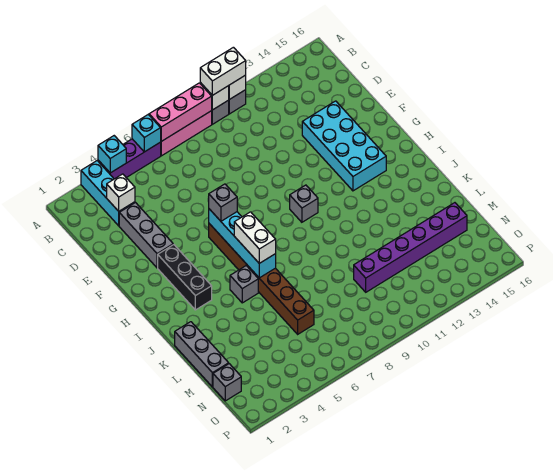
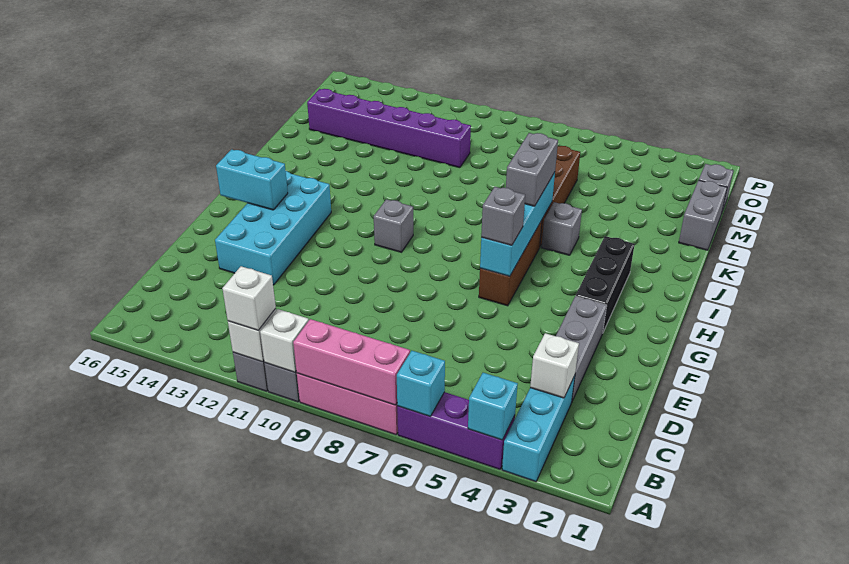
white 1x2 brick [200,47,246,95] -> white 1x1 brick [222,266,276,331]
none -> cyan 1x2 brick [216,150,288,210]
white 1x2 brick [234,212,276,263] -> grey 1x2 brick [506,133,558,206]
grey 1x3 brick [175,322,229,387] -> grey 1x2 brick [679,180,727,250]

